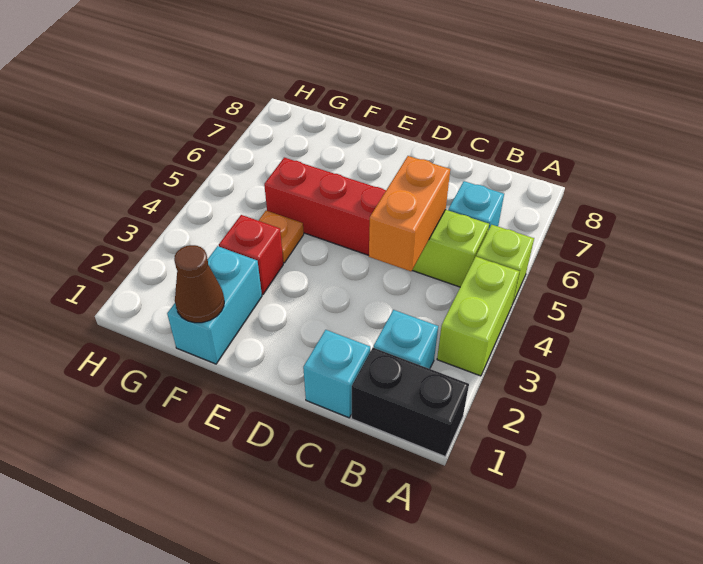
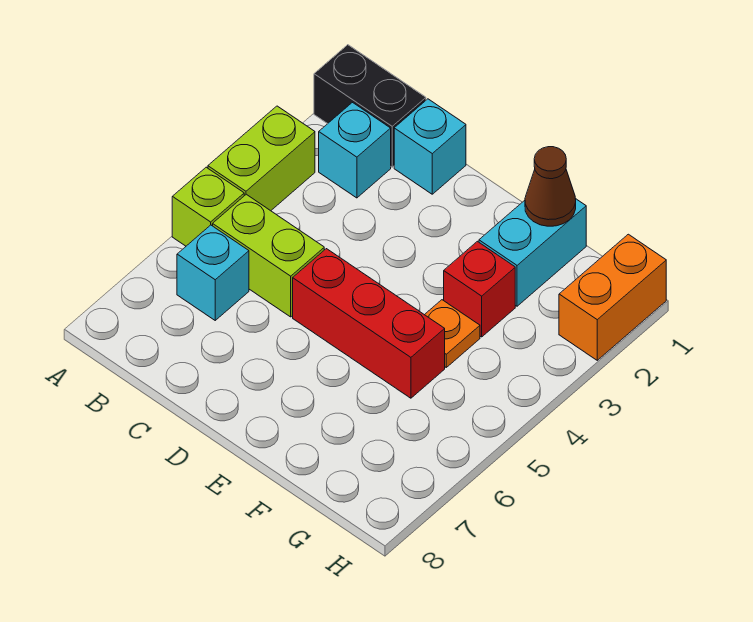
orange 1x2 brick [369,156,450,271] -> orange 1x2 brick moved to [559,234,666,360]

